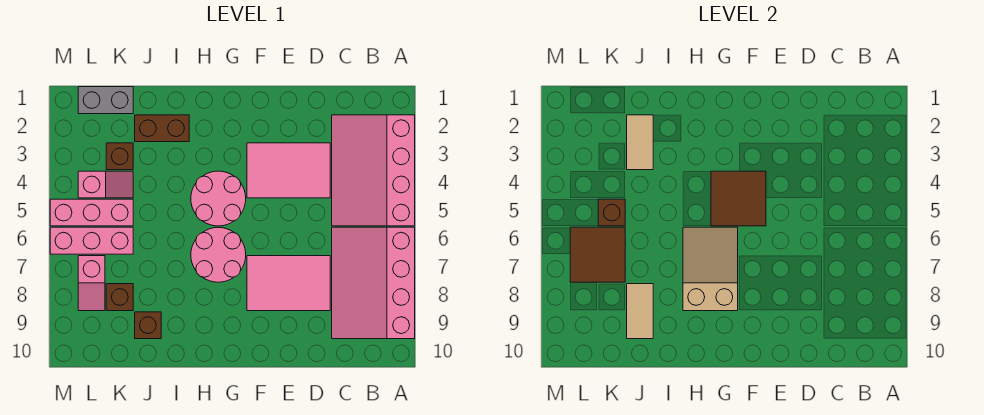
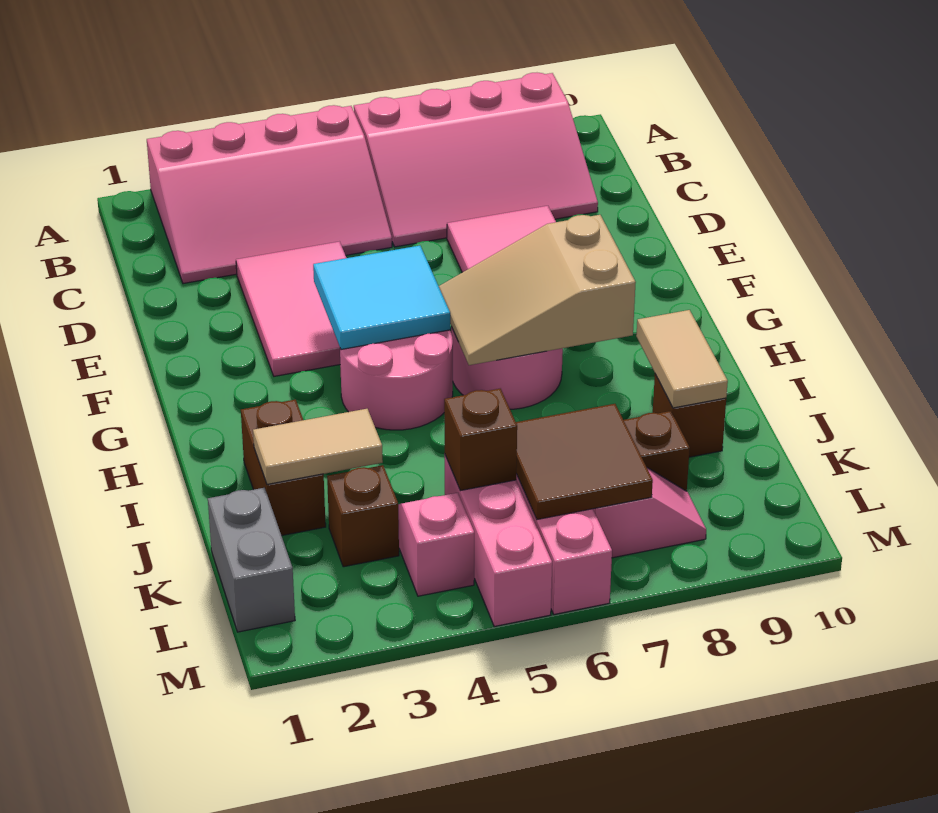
brown 2x2 tile [711,171,766,226] -> cyan 2x2 tile [313,246,450,350]
tan 1x2 tile [627,284,653,339] -> tan 1x2 tile turned to [636,310,728,408]

